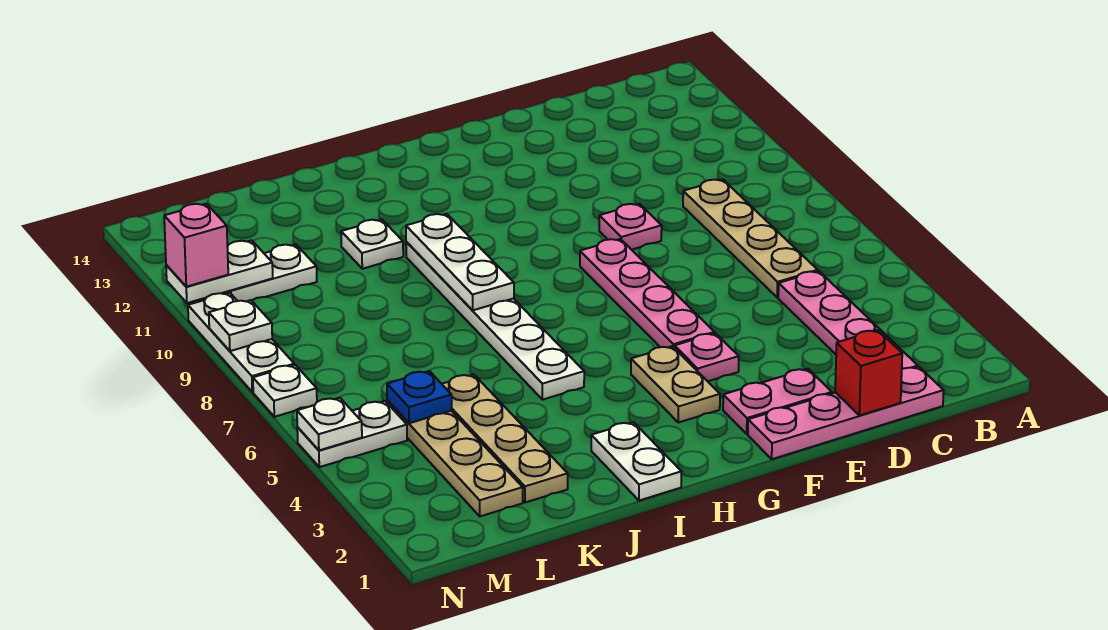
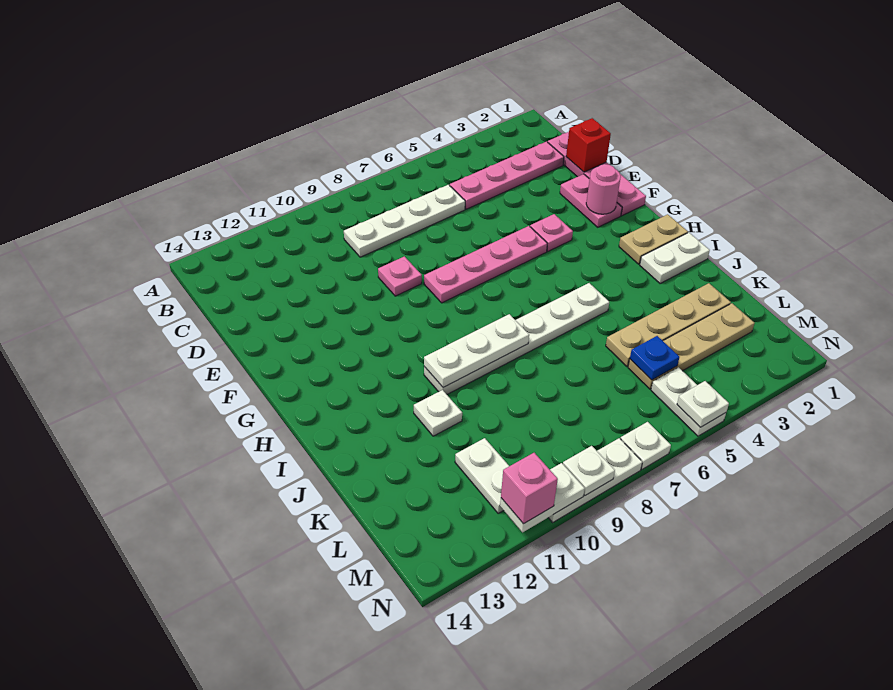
tan 1x4 plate [683,179,818,298] -> white 1x4 plate [344,185,465,257]
none -> pink 1x1 round brick [586,164,621,214]
tan 1x2 plate [631,346,720,422] -> tan 1x2 plate moved to [619,214,688,264]
white 1x2 plate [166,240,273,303] -> white 1x2 plate turned to [500,463,585,532]

